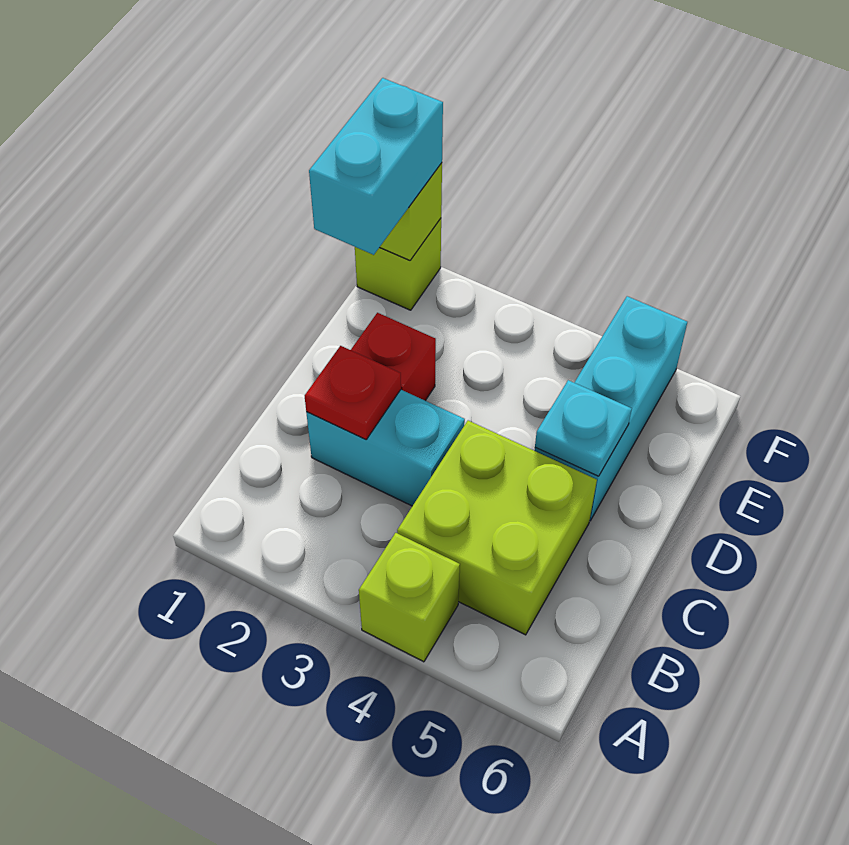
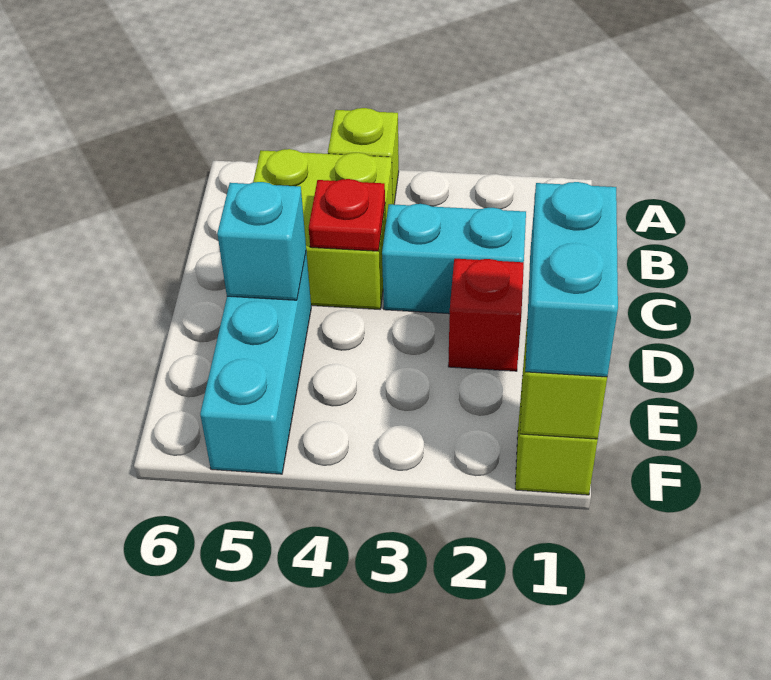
red 1x1 plate [305,346,401,439] -> red 1x1 plate moved to [309,179,385,251]
cyan 1x1 plate [535,380,632,476] -> cyan 1x1 brick [217,182,306,300]

